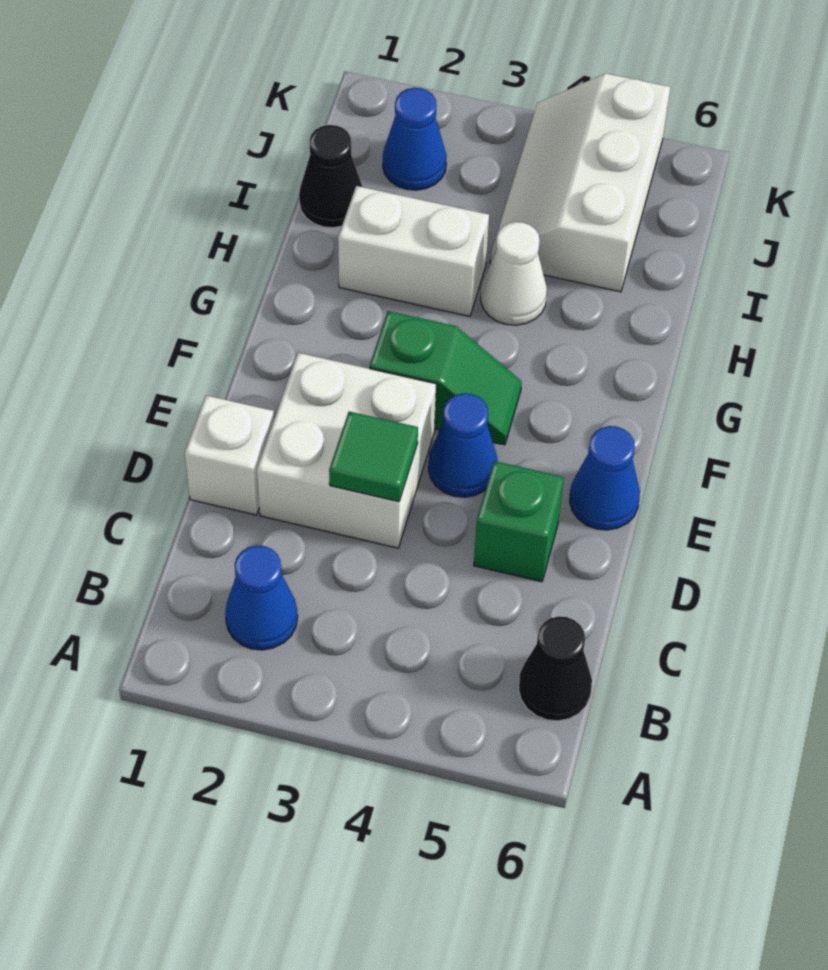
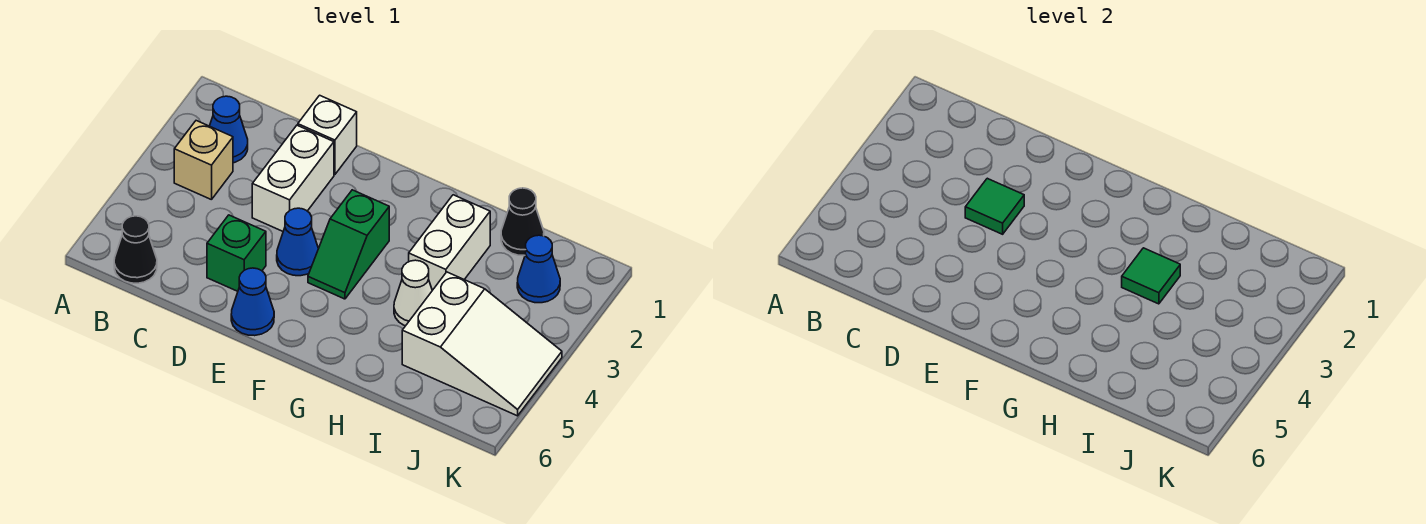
none -> tan 1x1 brick [174,121,233,200]
white 2x2 brick [257,353,436,548] -> white 1x2 brick [252,125,334,231]
none -> green 1x1 tile [1122,248,1180,304]
white 2x3 slope [490,73,670,292] -> white 2x3 slope turned to [402,272,562,416]

